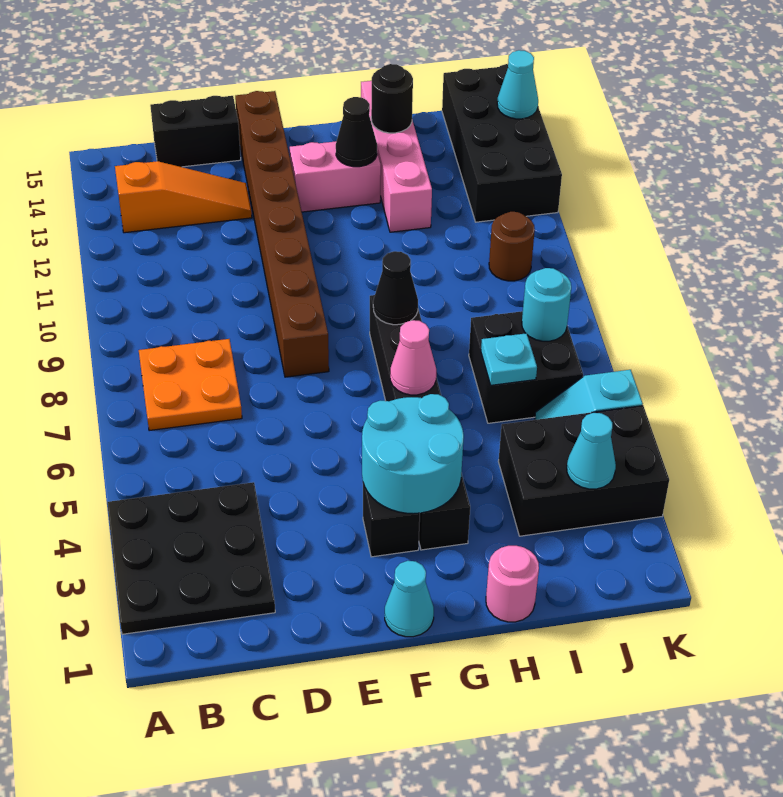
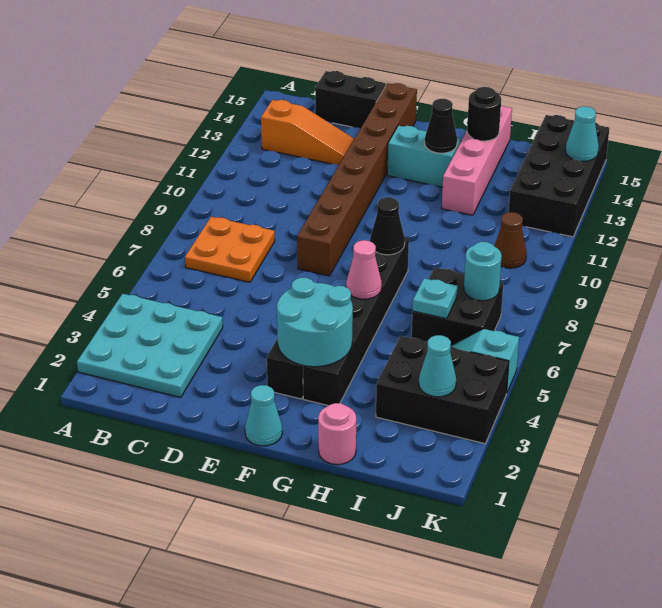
black 3x3 plate [107,482,275,634] -> cyan 3x3 plate [77,294,223,397]
pink 1x2 brick [290,141,381,212] -> cyan 1x2 brick [387,126,461,187]
brown 1x1 round brick [489,212,535,281] -> brown 1x1 cone [494,212,527,268]

